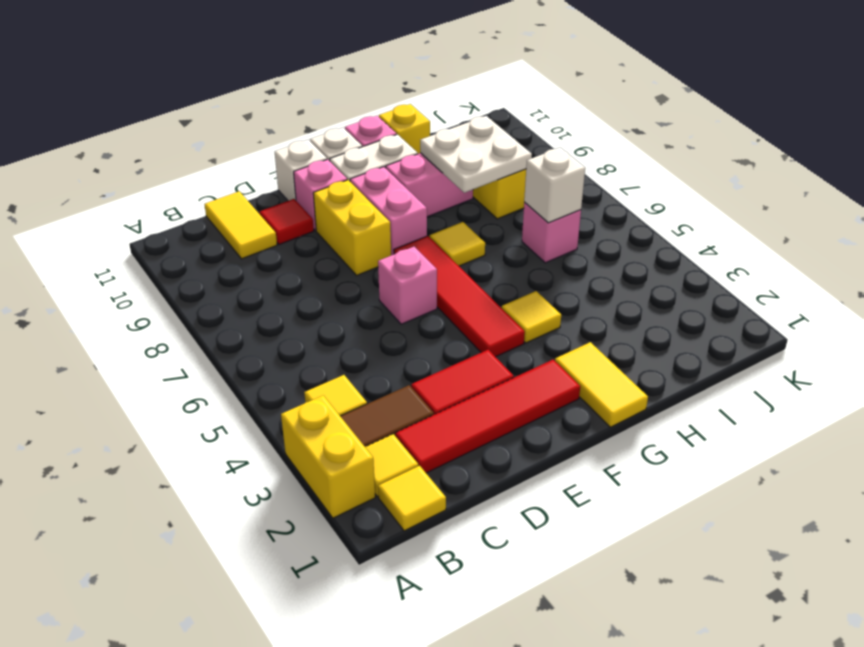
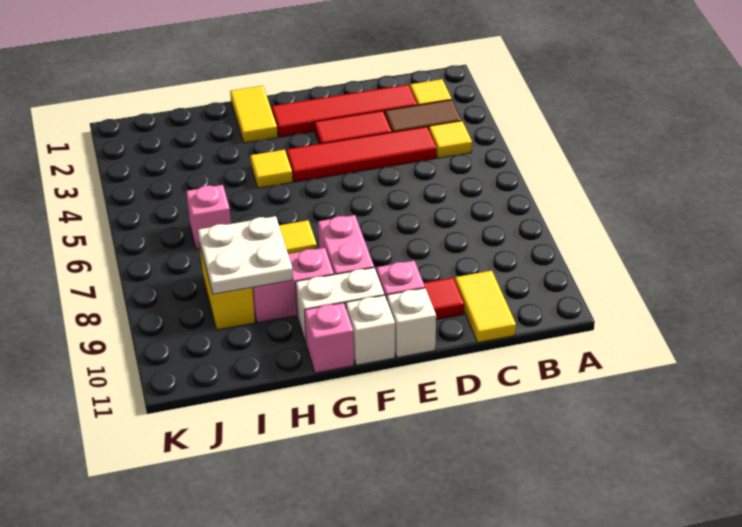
yellow 1x2 brick [281,395,375,518] -> none
yellow 1x1 tile [378,466,446,531] -> none
pink 1x1 brick [378,247,437,324] -> none
yellow 1x2 brick [313,180,391,275] -> none
red 1x4 tile [394,236,525,357] -> red 1x4 tile turned to [287,127,437,182]
yellow 1x1 brick [379,104,430,154] -> none
white 1x1 brick [524,148,585,223] -> none

